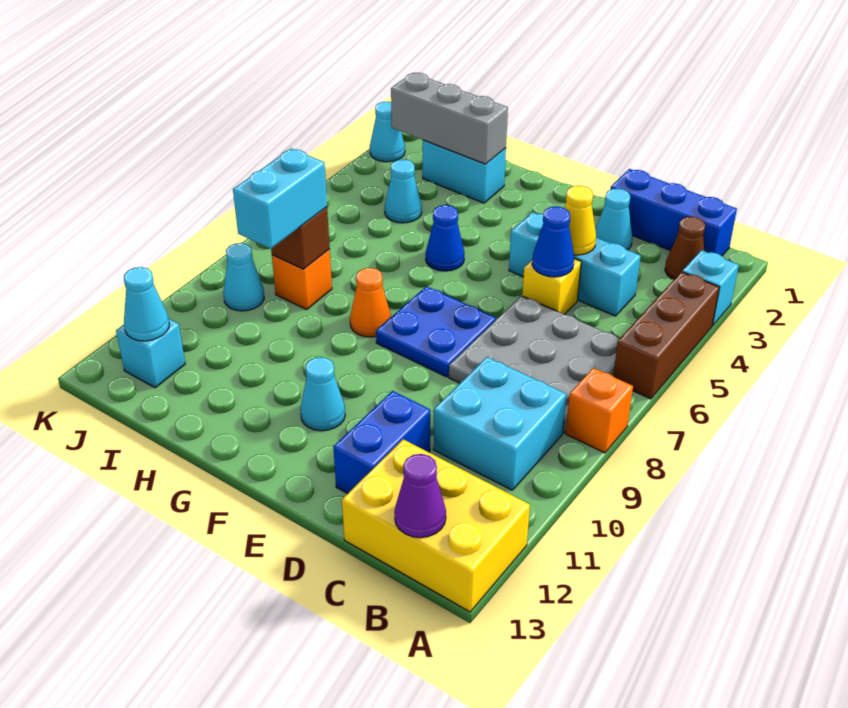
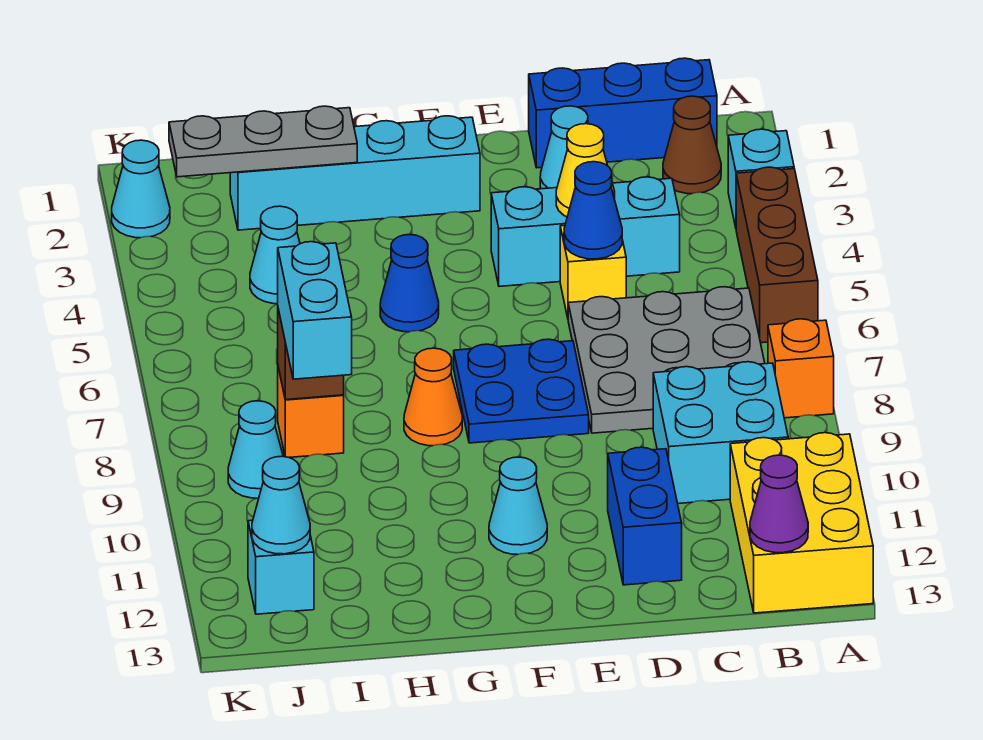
yellow 2x3 brick [342,439,530,612] -> yellow 2x3 brick turned to [730,433,873,613]
cyan 1x2 brick [423,140,506,203] -> cyan 1x4 brick [230,116,480,230]
grey 1x3 brick [391,73,508,164] -> grey 1x3 plate [169,106,357,177]

